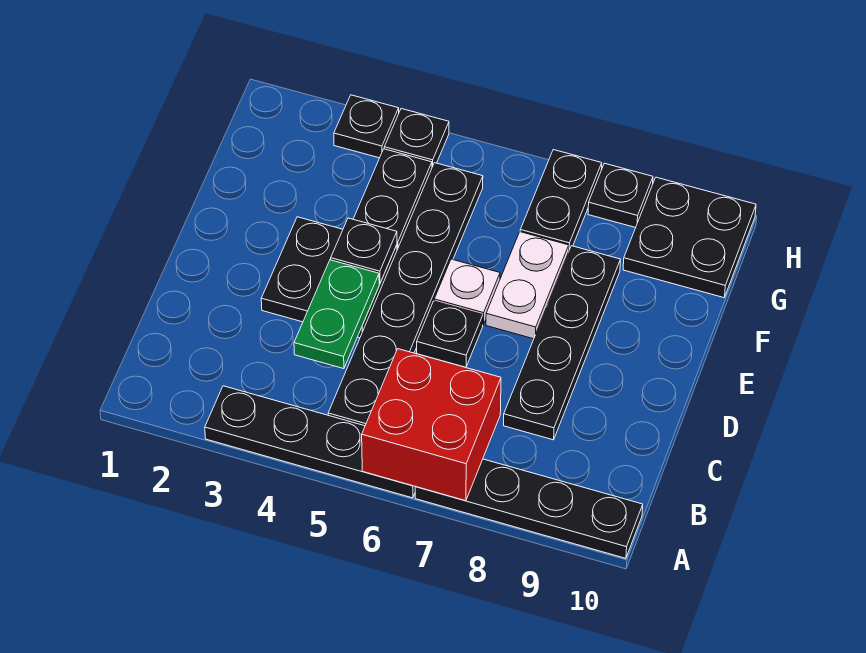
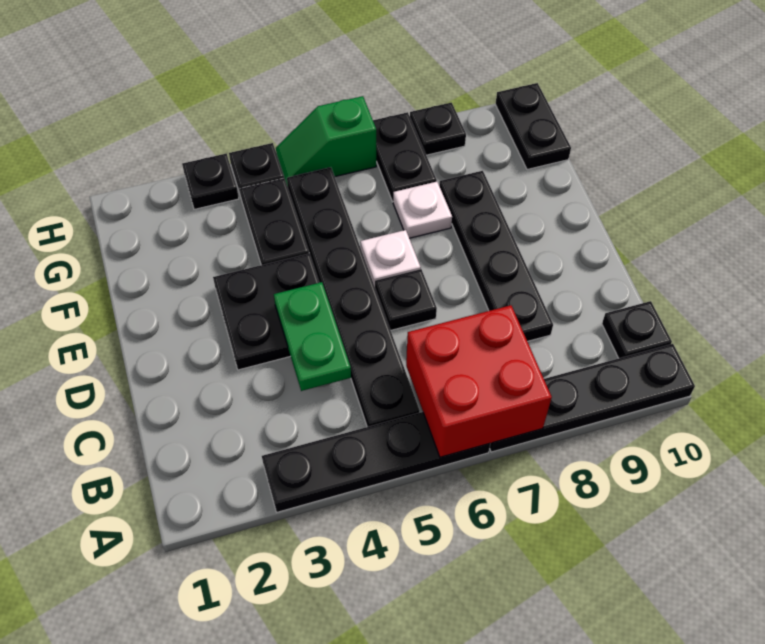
black 1x1 plate [331,218,397,284] -> black 1x1 plate moved to [602,301,672,358]
white 1x2 plate [486,232,569,339] -> white 1x1 plate [393,182,452,238]
black 2x2 plate [623,177,756,298] -> black 1x2 plate [495,83,571,170]
none -> green 1x2 slope [276,96,376,187]

